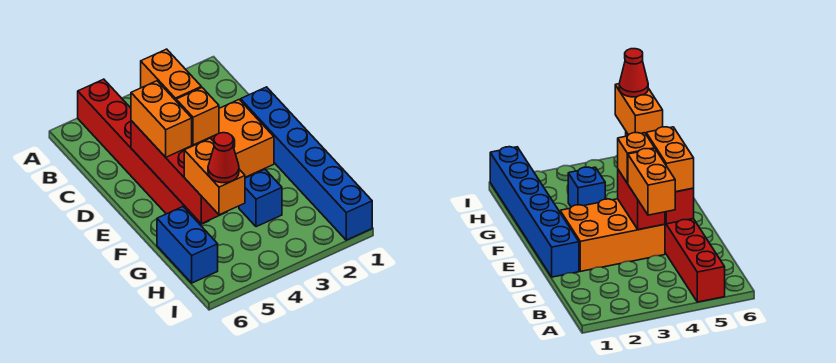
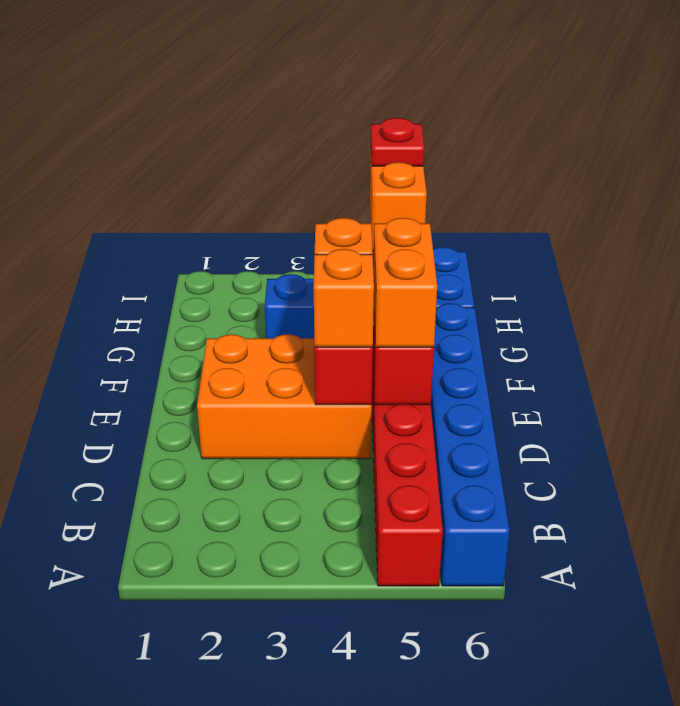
orange 1x2 brick [141,49,201,100] -> orange 1x1 brick [314,249,374,347]
blue 1x6 brick [241,87,372,240] -> blue 1x6 brick moved to [431,303,510,586]
red 1x1 cone [208,133,239,183] -> red 1x1 plate [371,118,424,166]

